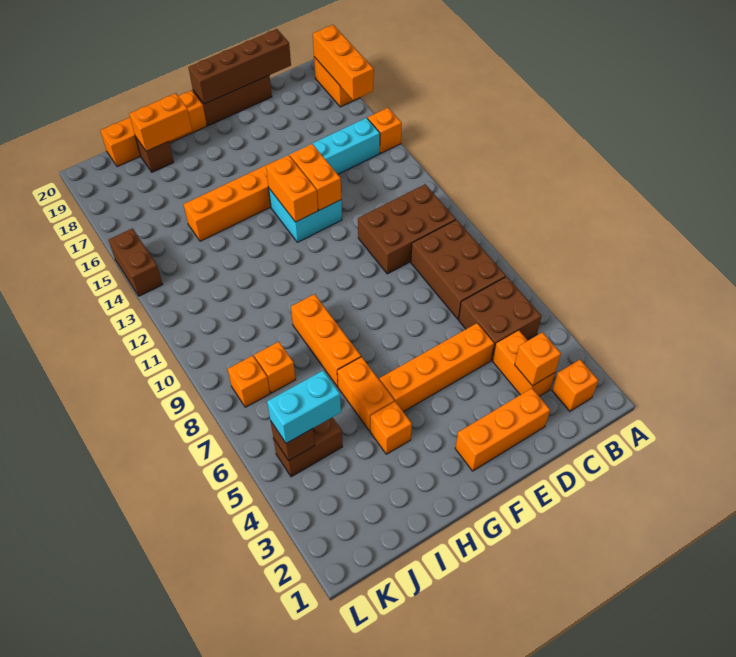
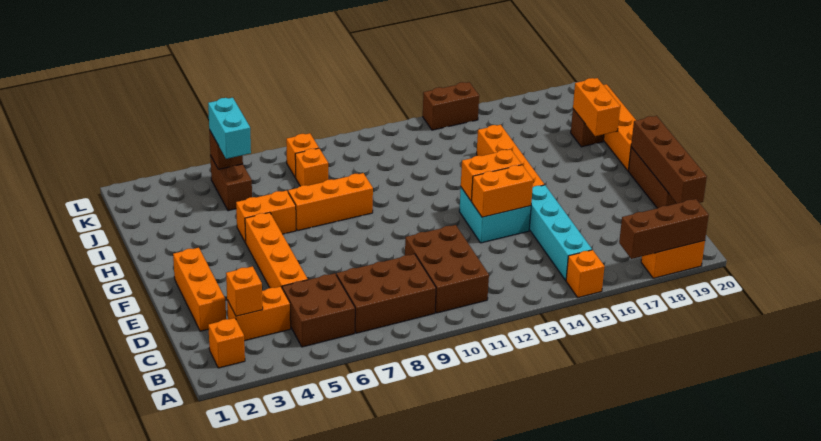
orange 1x3 brick [313,25,374,100] -> brown 1x3 brick [619,199,709,259]
orange 1x1 brick [370,402,412,454] -> none

